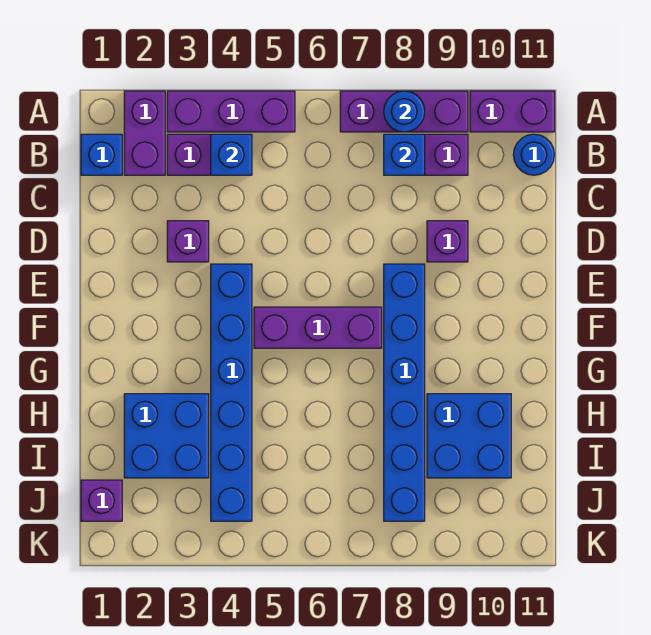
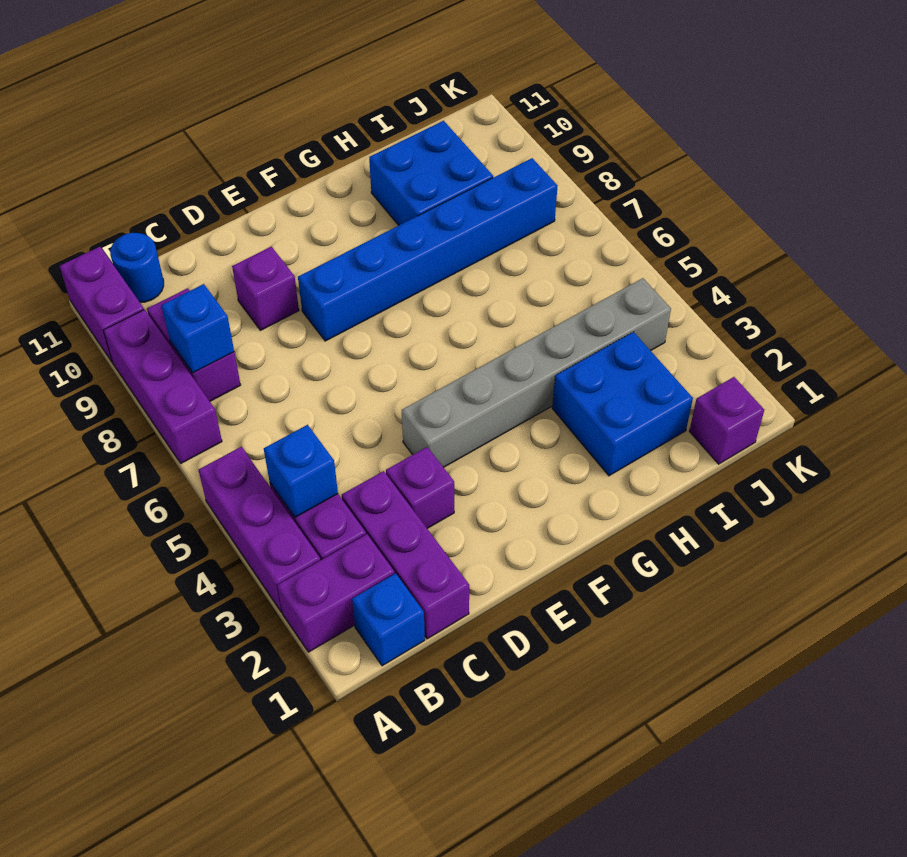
blue 1x1 round brick [384,91,425,132] -> none
blue 1x6 brick [211,264,252,521] -> grey 1x6 brick [402,278,671,467]
purple 1x3 brick [254,307,382,348] -> purple 1x3 brick moved to [342,471,469,639]

